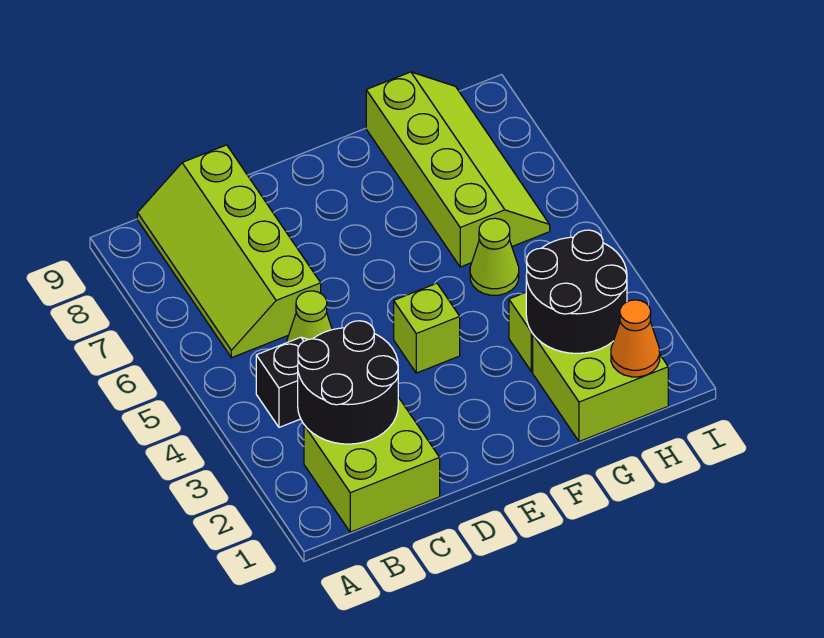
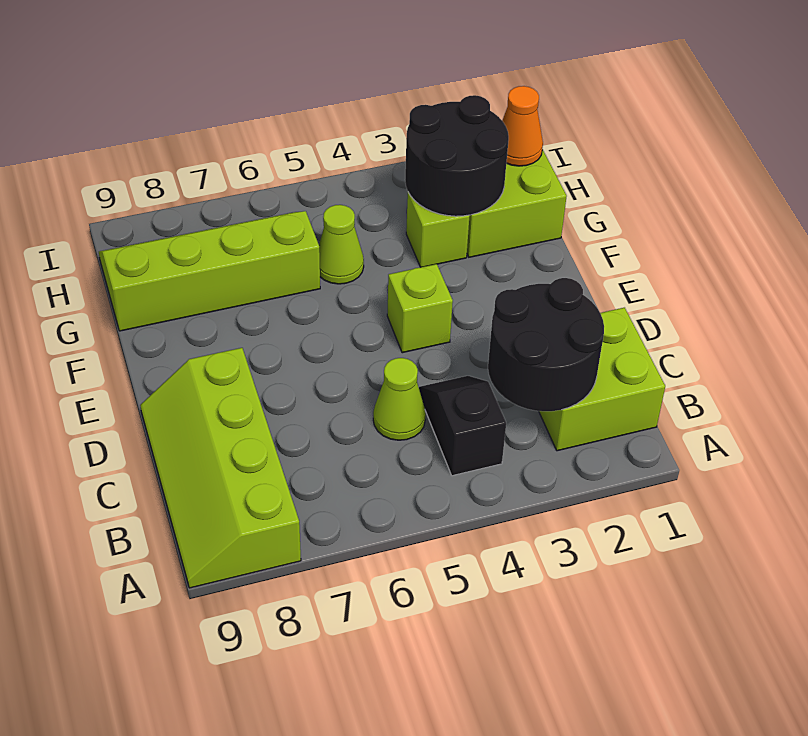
lime 2x4 slope [137,145,321,358] -> lime 2x4 slope turned to [140,348,301,588]

